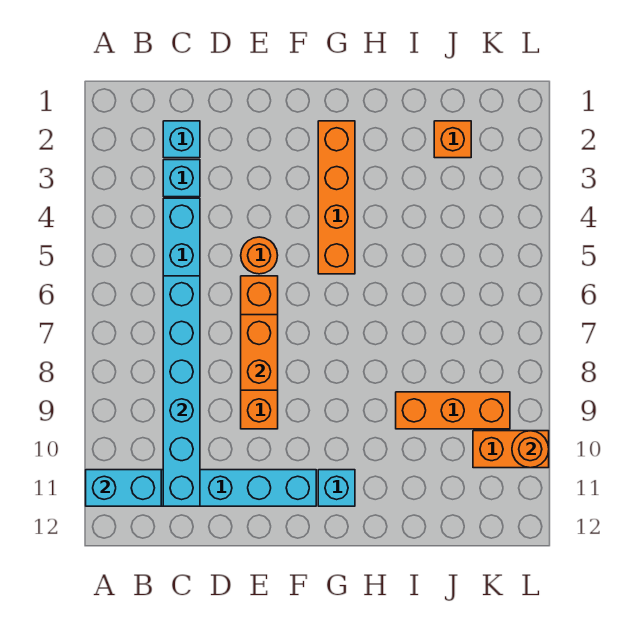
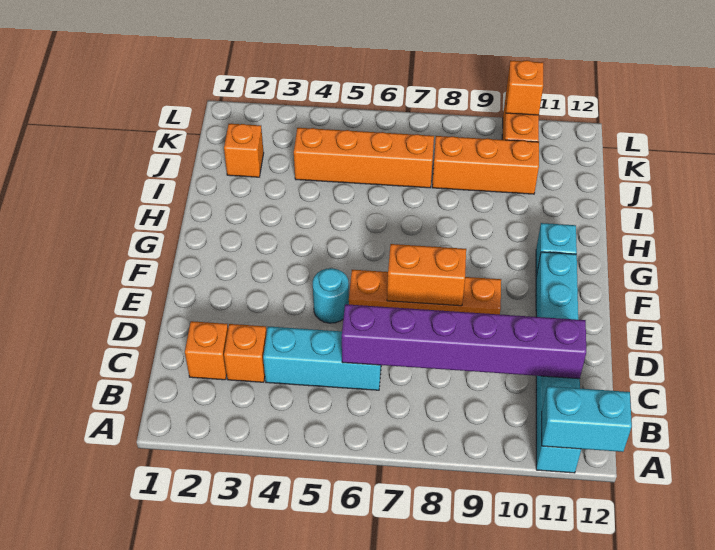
cyan 1x2 brick [86,470,161,506] -> cyan 1x2 brick turned to [542,386,632,452]
cyan 1x1 brick [163,121,200,158] -> orange 1x1 brick [185,321,228,380]
cyan 1x1 brick [163,160,200,197] -> orange 1x1 brick [224,324,267,382]
cyan 1x6 brick [163,276,200,506] -> purple 1x6 brick [342,304,586,379]
orange 1x1 round brick [241,237,278,274] -> cyan 1x1 round brick [313,268,349,323]
orange 1x4 brick [318,121,355,274] -> orange 1x4 brick moved to [294,128,434,188]
orange 1x3 brick [396,392,510,429] -> orange 1x3 brick turned to [432,136,539,194]
orange 1x1 round brick [512,431,549,468] -> orange 1x1 brick [506,60,543,115]

